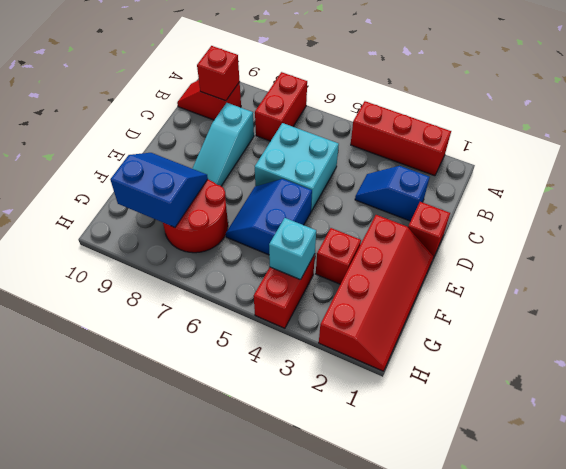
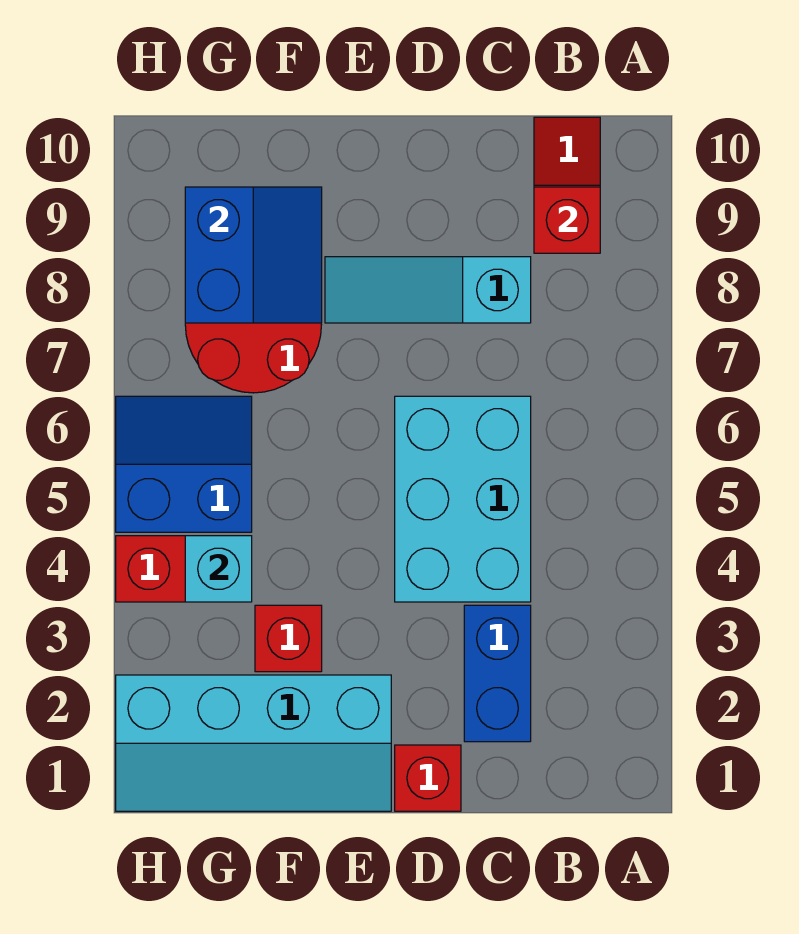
red 1x3 brick [351,101,451,176] -> none
red 1x2 brick [255,72,307,141] -> none
blue 1x2 slope [355,166,430,221] -> blue 1x2 brick [464,605,531,742]
cyan 2x2 brick [255,123,339,211] -> cyan 2x3 brick [395,396,531,602]
red 2x4 slope [319,215,434,371] -> cyan 2x4 slope [116,675,391,811]
blue 2x2 slope [226,179,312,255] -> blue 2x2 slope moved to [116,396,252,532]

